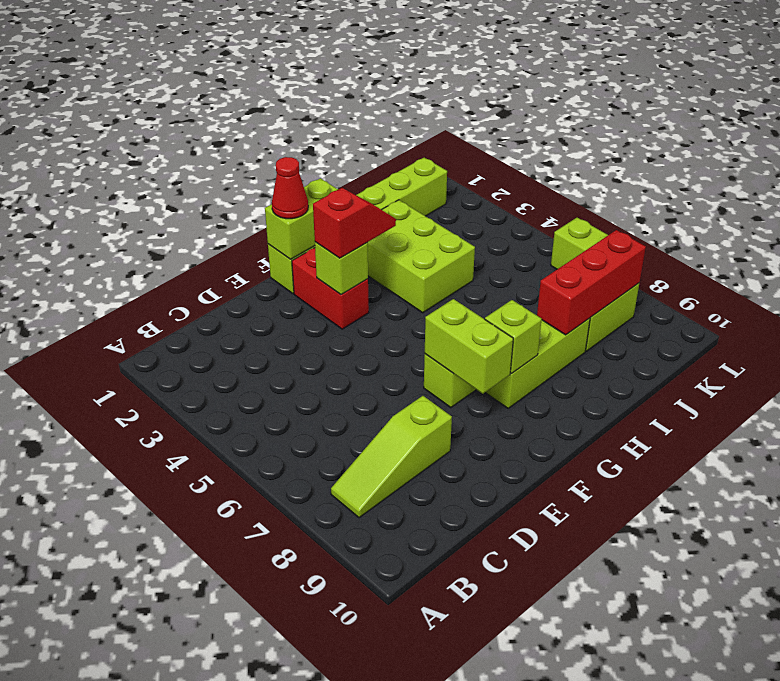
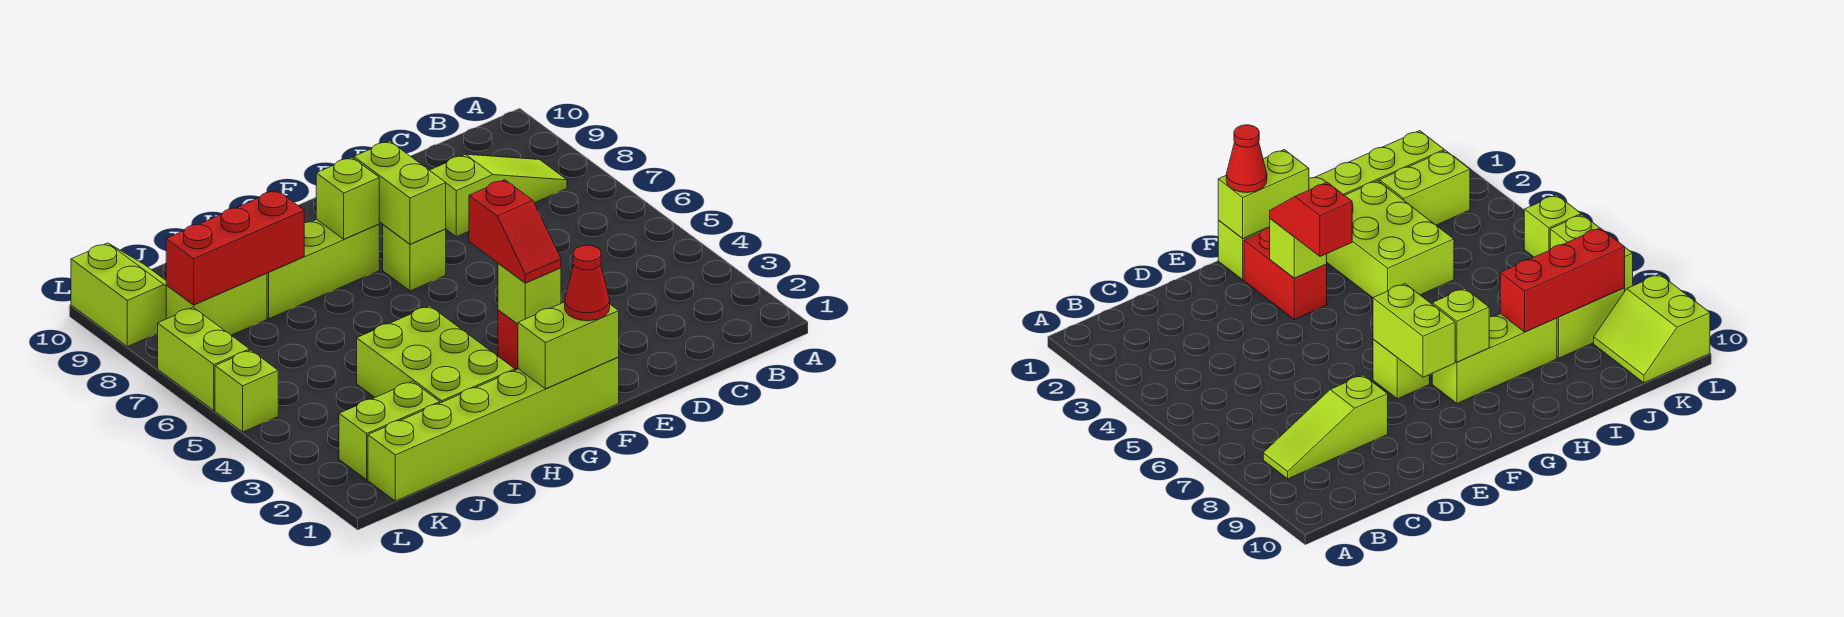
red 1x2 slope [313,188,396,258] -> red 1x2 slope turned to [469,180,561,283]
none -> lime 1x2 brick [339,381,440,480]
none -> lime 2x2 slope [71,243,166,347]
none -> lime 1x1 brick [215,350,278,432]

